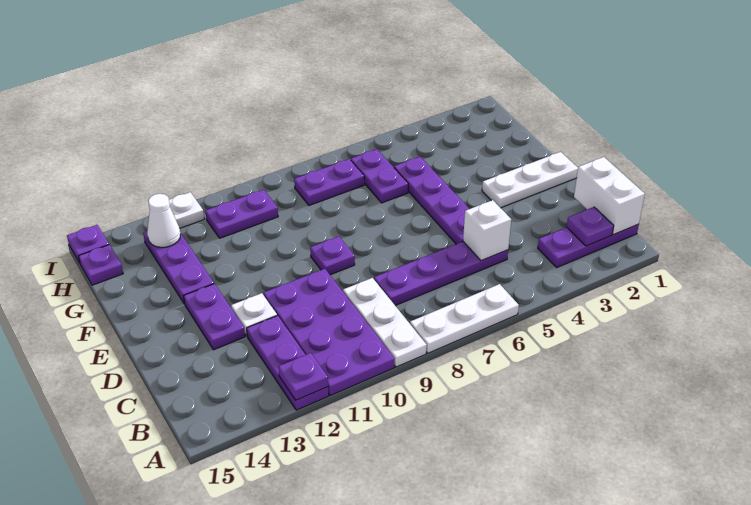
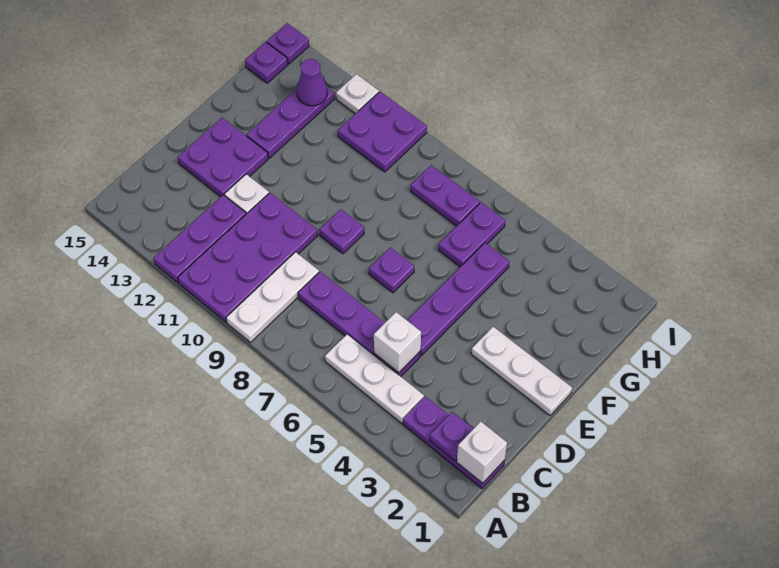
white 1x3 plate [410,284,519,353] -> white 1x3 plate moved to [325,334,424,423]
purple 1x1 plate [278,353,328,400] -> purple 1x1 plate moved to [369,247,414,293]
white 1x2 brick [574,157,645,235] -> white 1x1 brick [457,421,507,483]
purple 1x2 plate [184,284,245,350] -> purple 2x2 plate [178,118,268,197]
purple 1x2 plate [205,190,278,238] -> purple 2x2 plate [338,92,427,172]
white 1x1 cone [147,194,180,247] -> purple 1x1 cone [297,59,327,106]

